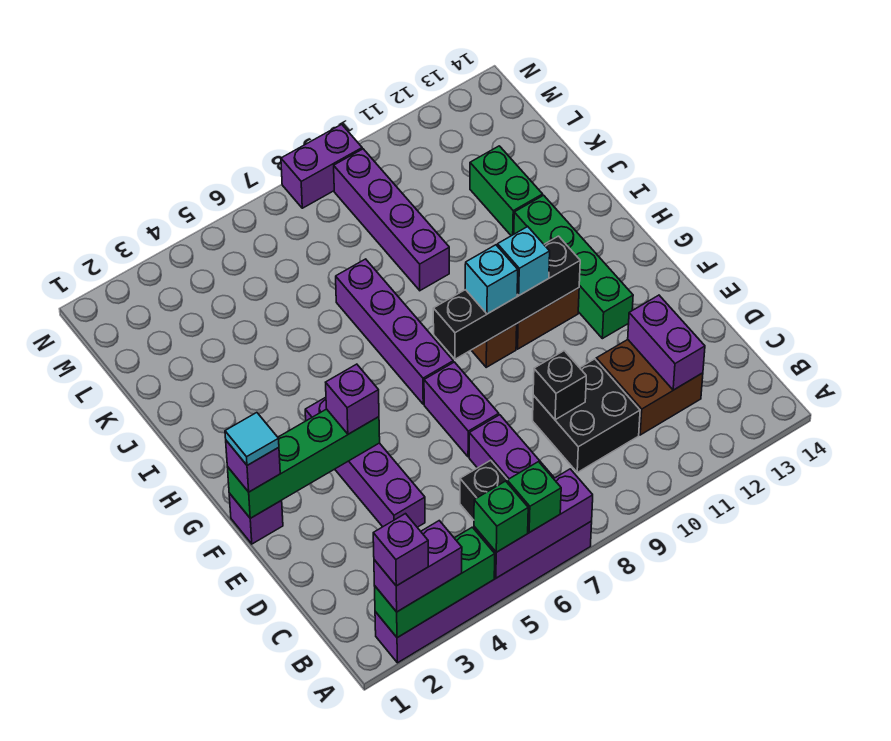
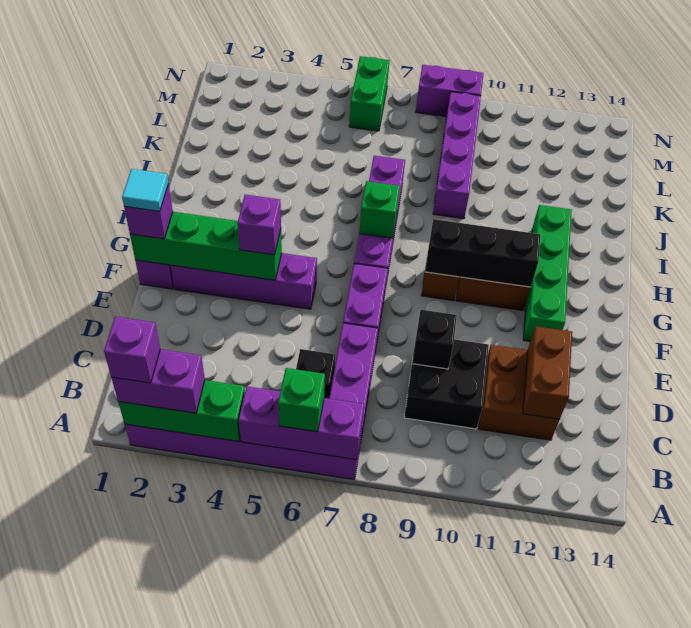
green 1x1 brick [474,481,528,552] -> green 1x1 brick moved to [359,181,400,238]
purple 1x2 brick [628,295,705,390] -> brown 1x2 brick [523,326,572,419]
purple 1x4 brick [305,397,425,527] -> purple 1x4 brick turned to [171,253,317,309]
black 1x4 brick [433,236,580,359] -> black 1x3 brick [425,219,540,287]
cyan 1x1 brick [465,245,518,314] -> none
cyan 1x1 brick [497,227,550,295] -> none
green 1x2 brick [470,146,543,236] -> green 1x2 brick moved to [349,56,389,131]

